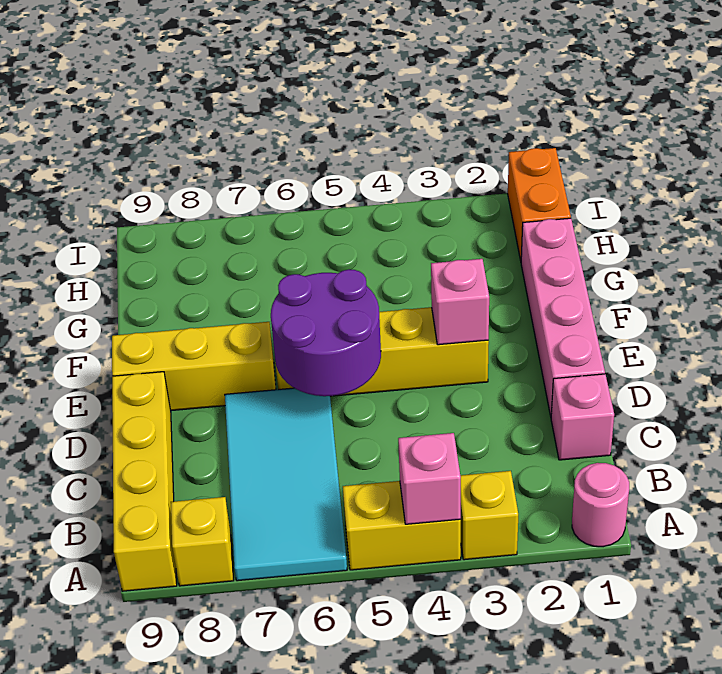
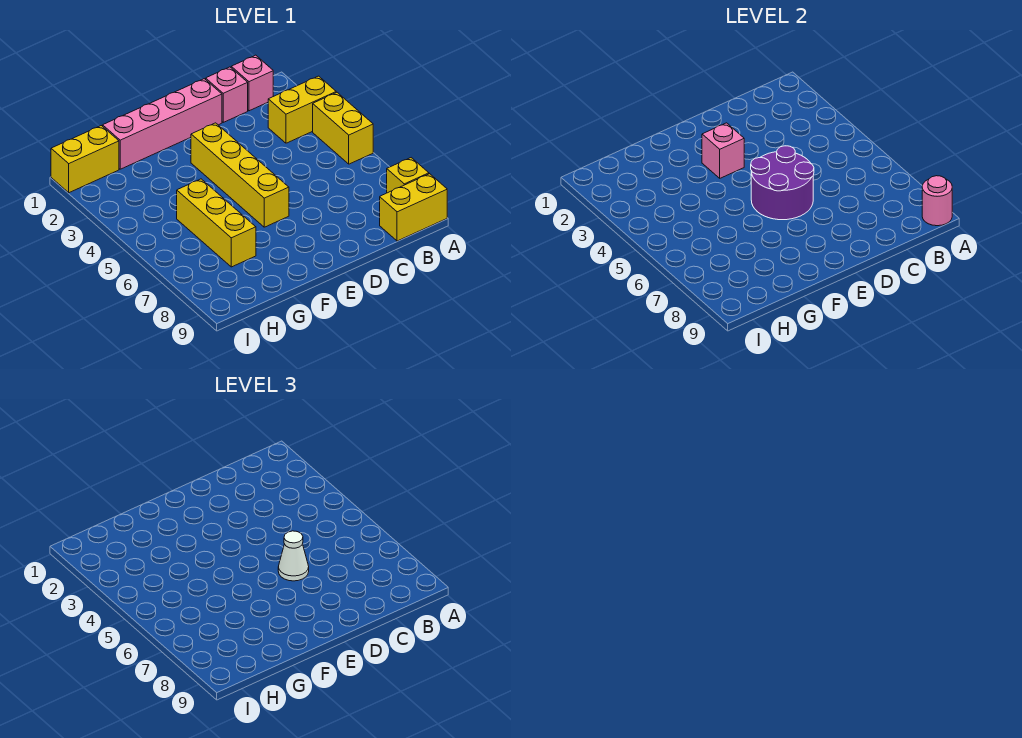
pink 1x1 round brick [572,463,629,547] -> pink 1x1 round brick moved to [922,176,952,226]
yellow 1x1 brick [460,471,518,560] -> yellow 1x2 brick [268,76,336,143]
pink 1x1 brick [398,433,461,524] -> pink 1x1 brick moved to [231,55,273,111]
cyan 2x4 tile [225,388,347,581] -> none
yellow 1x4 brick [112,372,177,591] -> yellow 1x2 brick [380,174,447,241]
none -> white 1x1 cone [278,531,309,581]
yellow 1x3 brick [112,322,276,411] -> yellow 1x3 brick moved to [177,179,256,267]
orange 1x2 brick [508,148,571,261] -> yellow 1x2 brick [51,126,119,193]

